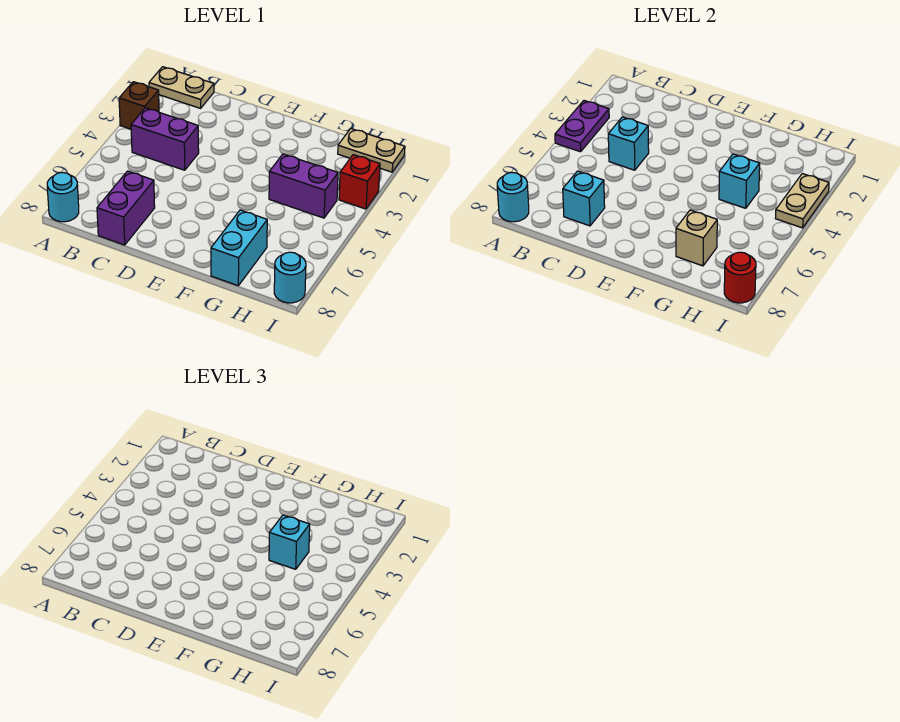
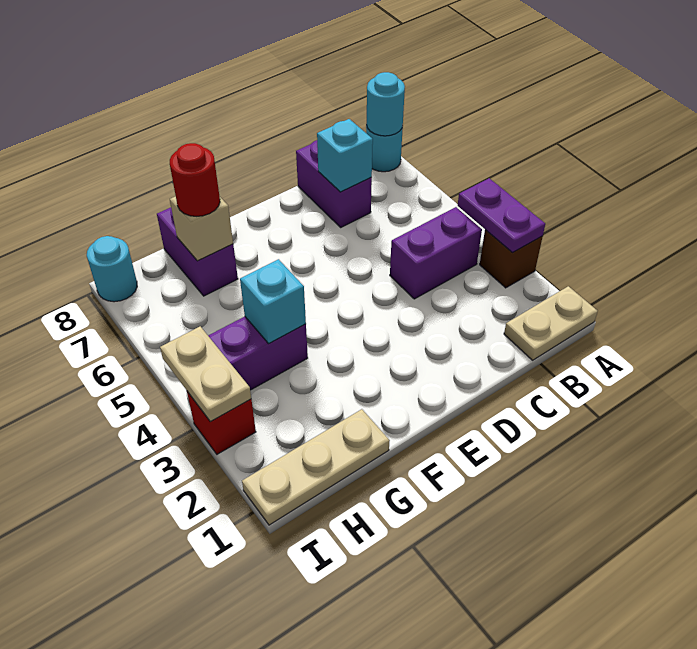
cyan 1x1 brick [608,117,649,170] -> none
cyan 1x1 brick [269,515,310,569] -> none
cyan 1x2 brick [211,210,267,286] -> purple 1x2 brick [157,207,238,296]
tan 1x2 plate [338,129,405,172] -> tan 1x3 plate [242,409,390,525]
red 1x1 round brick [724,252,756,303] -> red 1x1 round brick moved to [170,143,220,216]

